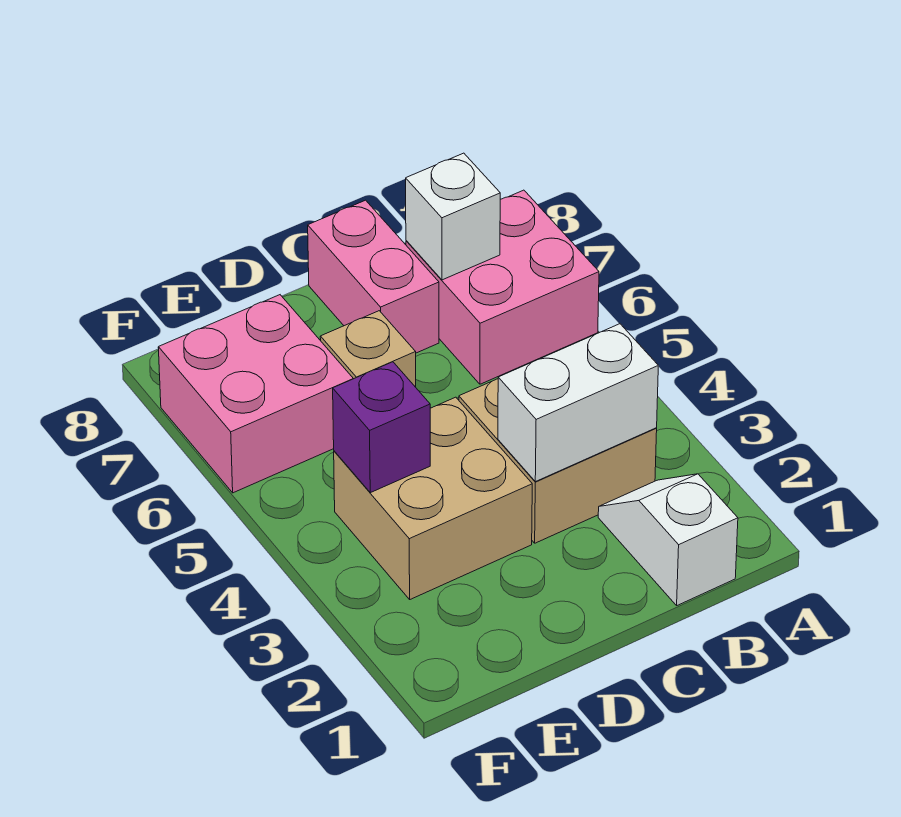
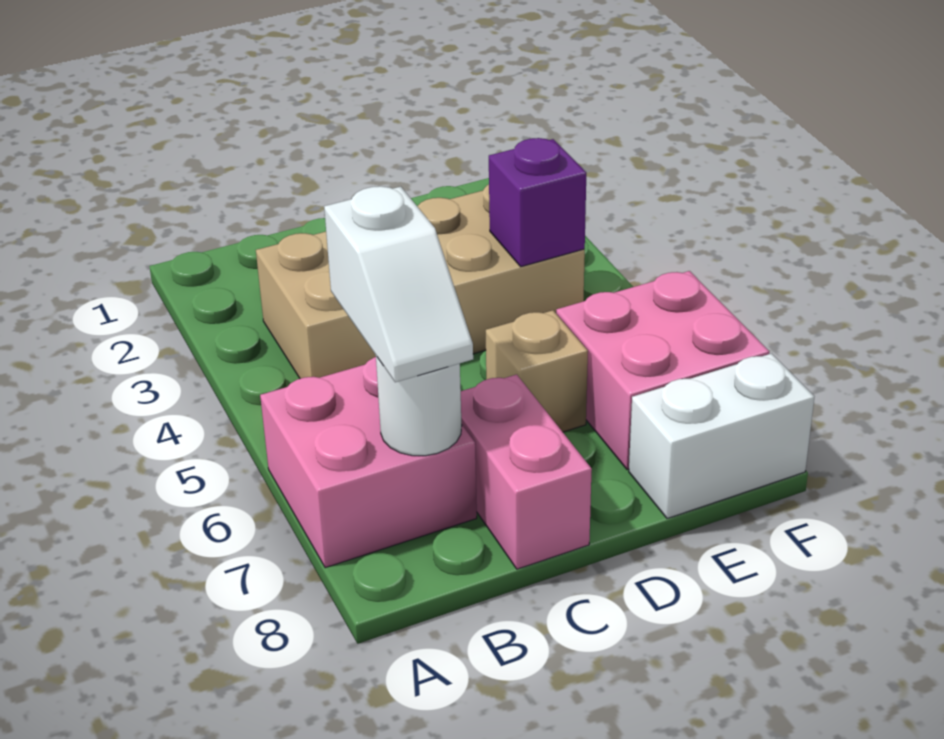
white 1x2 slope [598,474,738,605] -> white 1x2 slope moved to [324,186,473,382]
white 1x2 brick [498,324,658,482] -> white 1x2 brick moved to [629,354,814,519]
white 1x1 brick [406,153,500,280] -> white 1x1 round brick [376,356,462,456]

